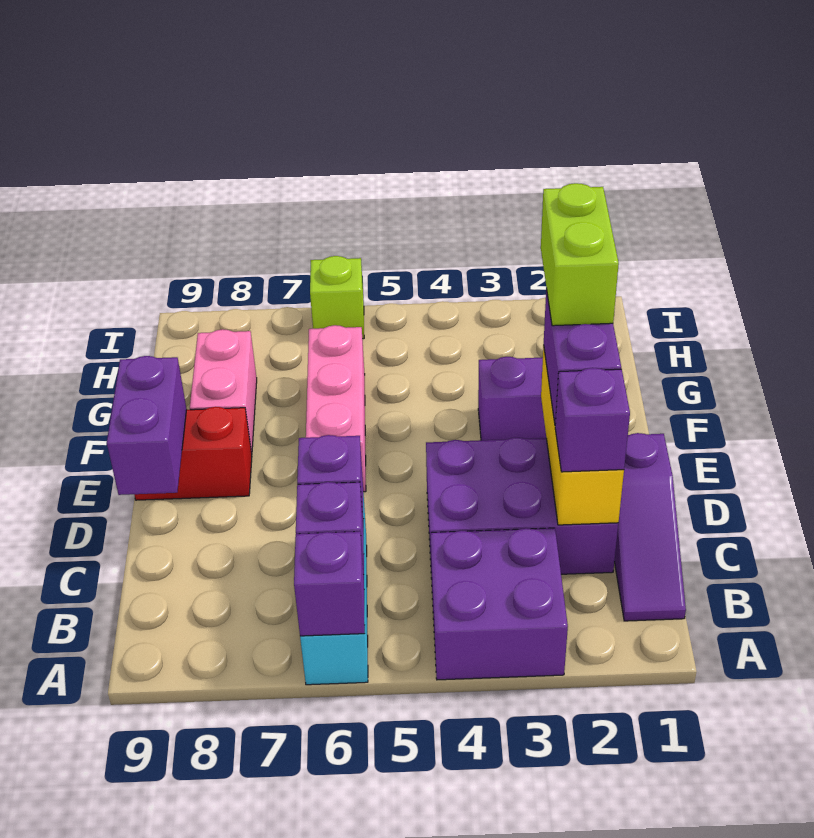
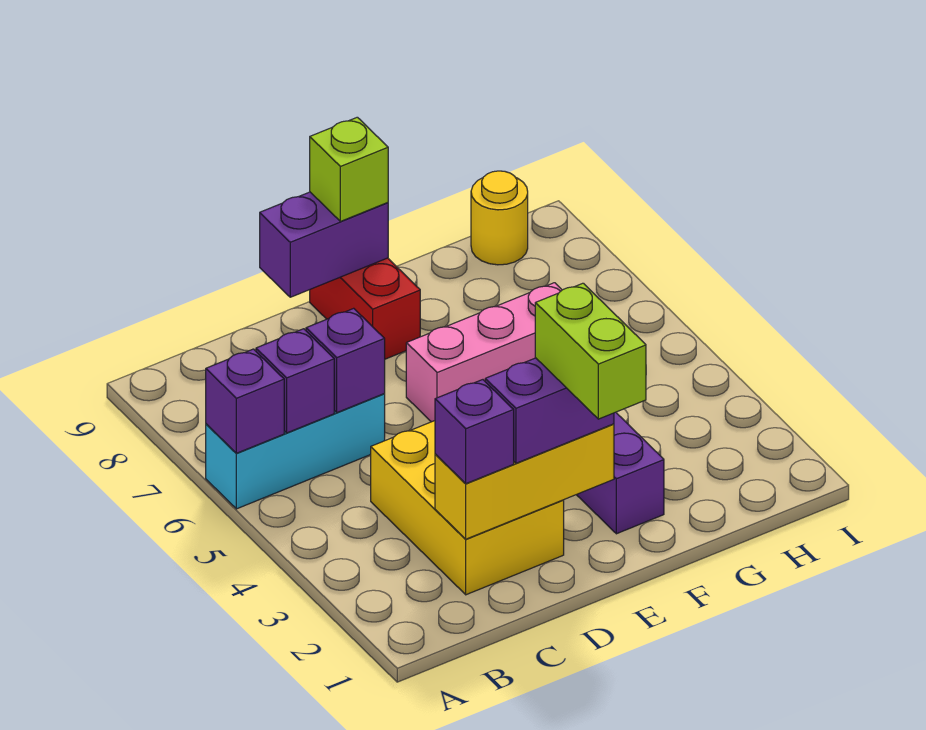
purple 2x2 brick [431,528,568,680] -> none
purple 1x3 slope [614,433,686,621] -> none
purple 2x3 brick [426,438,618,579] -> yellow 2x3 brick [371,421,564,595]
lime 1x2 brick [541,183,619,326] -> lime 1x2 brick turned to [535,283,646,419]
pink 1x2 brick [190,329,257,454] -> none
none -> yellow 1x1 round brick [471,171,528,265]
lime 1x1 brick [310,256,364,339] -> lime 1x1 brick moved to [310,117,388,221]

